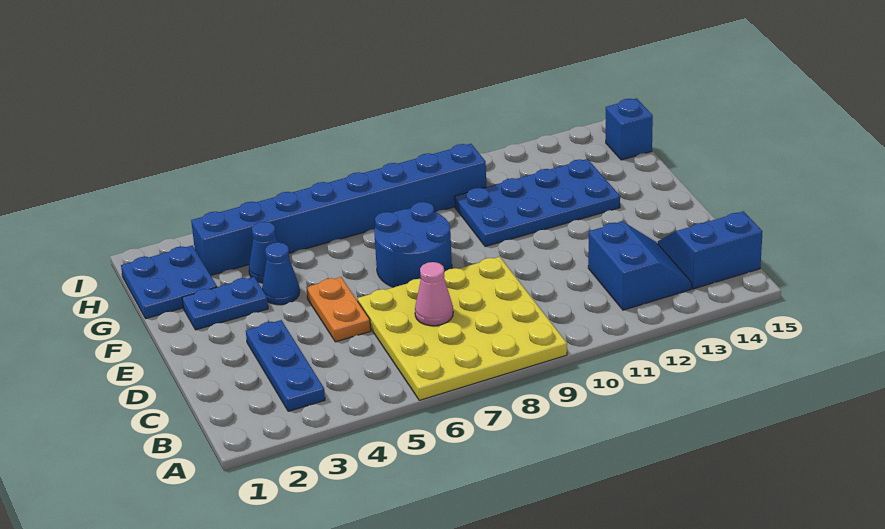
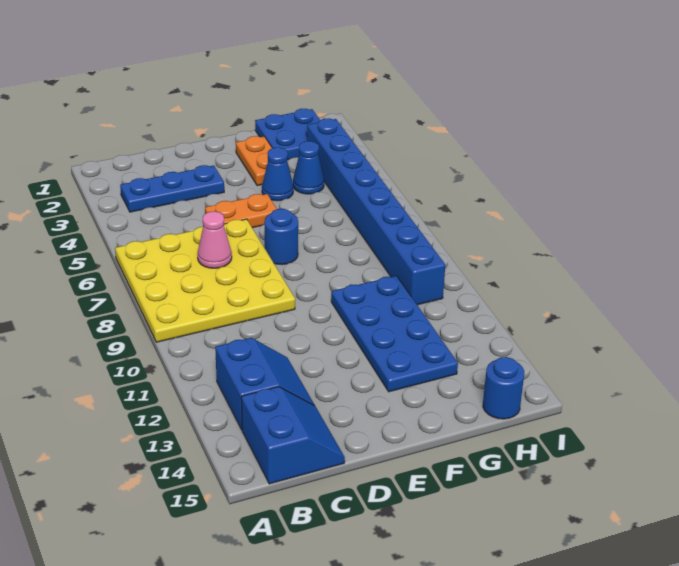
blue 2x2 slope [588,221,692,310] -> blue 2x2 slope turned to [215,338,314,430]
blue 2x2 round brick [374,202,452,287] -> blue 1x1 round brick [264,209,298,265]
blue 1x2 plate [182,277,268,330] -> orange 1x2 plate [236,136,272,186]
blue 1x1 brick [606,99,653,160] -> blue 1x1 round brick [483,357,524,419]

